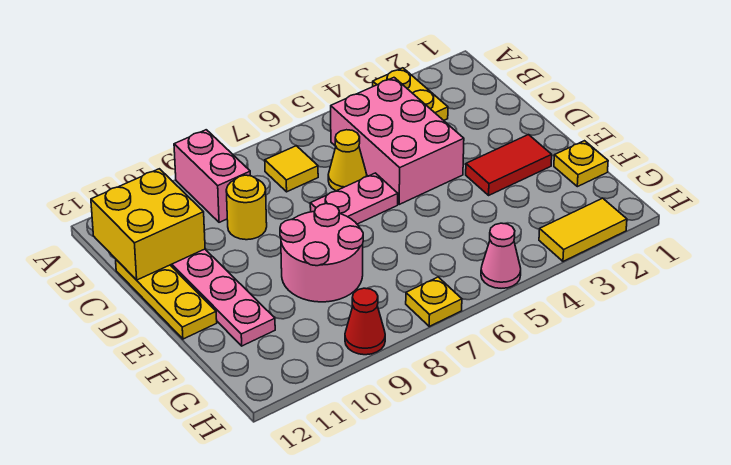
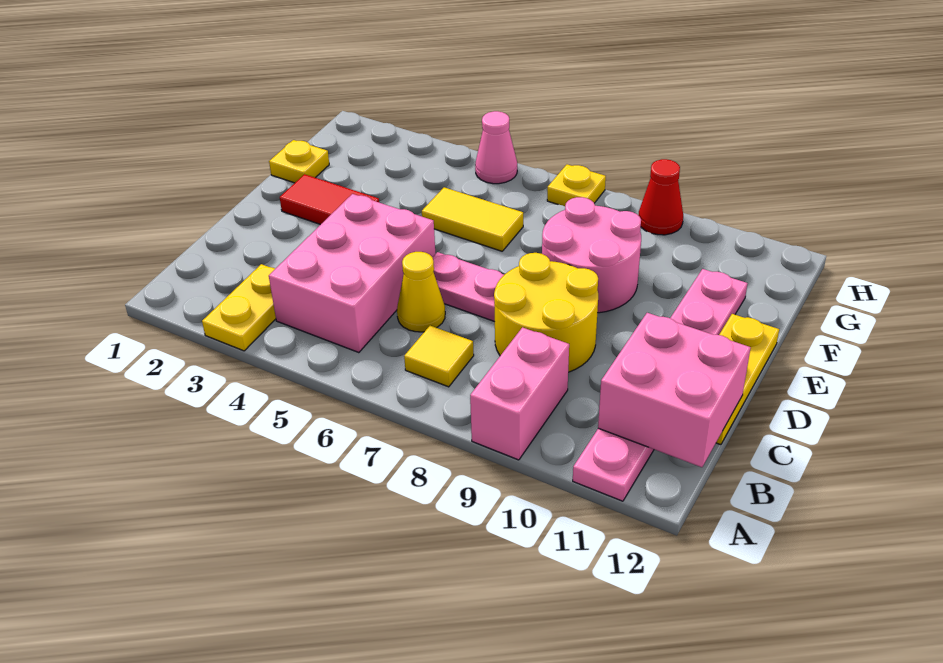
yellow 2x2 brick [91,169,205,280] -> pink 2x2 brick [598,313,751,467]
yellow 1x1 round brick [226,175,267,240] -> yellow 2x2 round brick [494,253,598,372]
yellow 1x2 tile [539,198,627,261] -> yellow 1x2 tile moved to [422,187,523,251]

